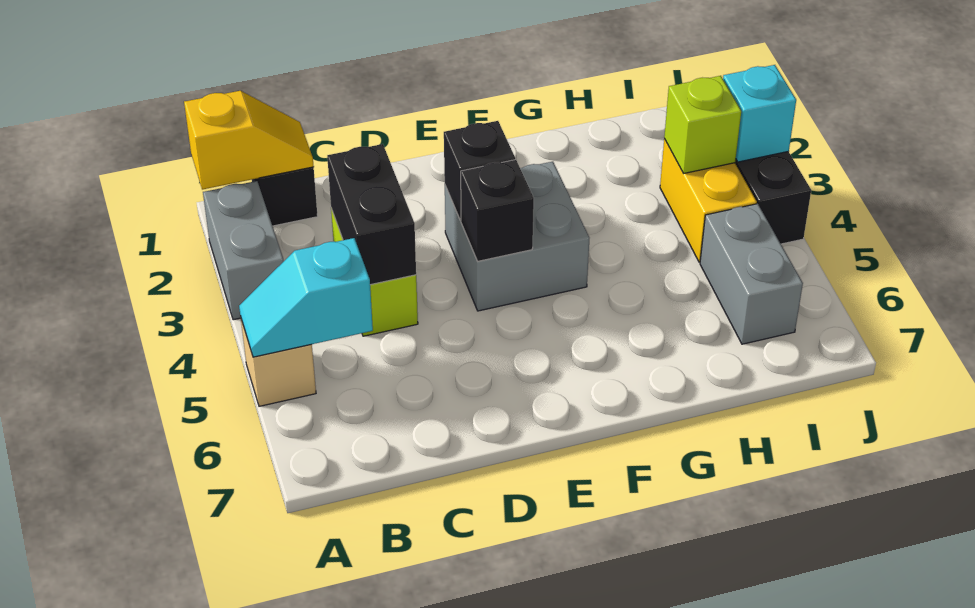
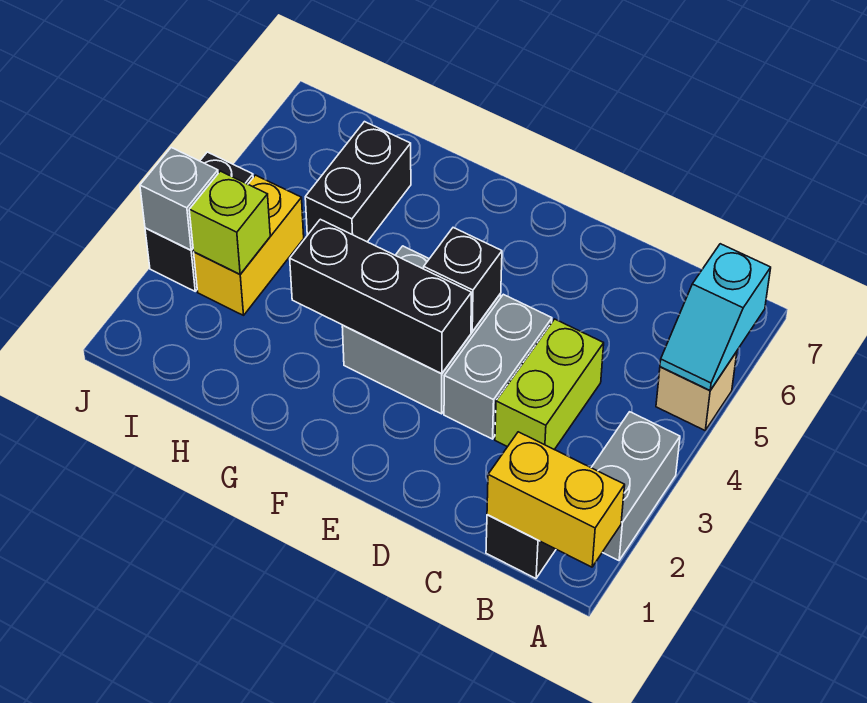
yellow 1x2 slope [184,91,314,190] -> yellow 1x2 brick [487,432,625,567]
cyan 1x2 slope [239,238,373,357] -> cyan 1x2 slope turned to [660,244,771,390]
black 1x2 brick [327,144,416,285] -> black 1x2 brick moved to [305,122,411,242]
black 1x1 brick [444,121,515,221] -> black 1x3 brick [290,219,472,374]
grey 1x2 brick [700,204,803,344] -> grey 1x2 brick moved to [444,294,552,439]
cyan 1x1 brick [723,65,796,162] -> grey 1x1 brick [140,148,218,250]

